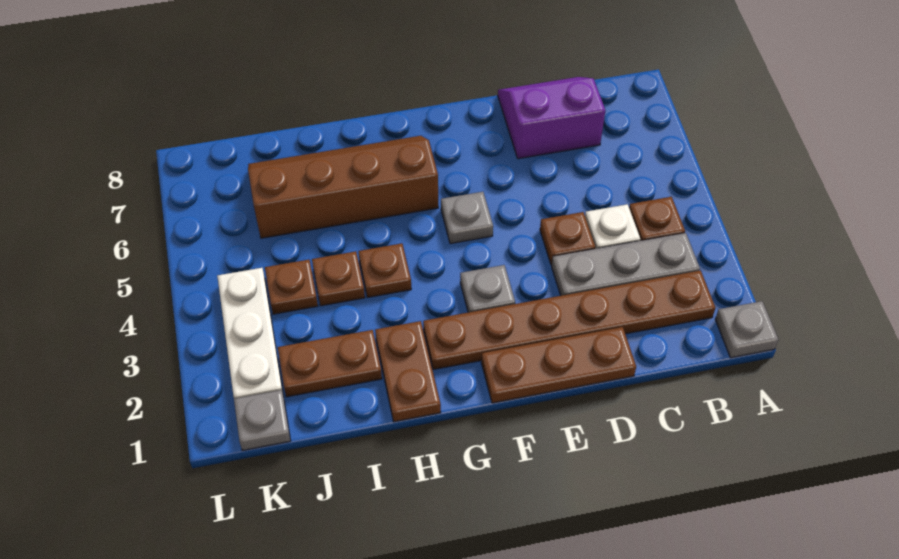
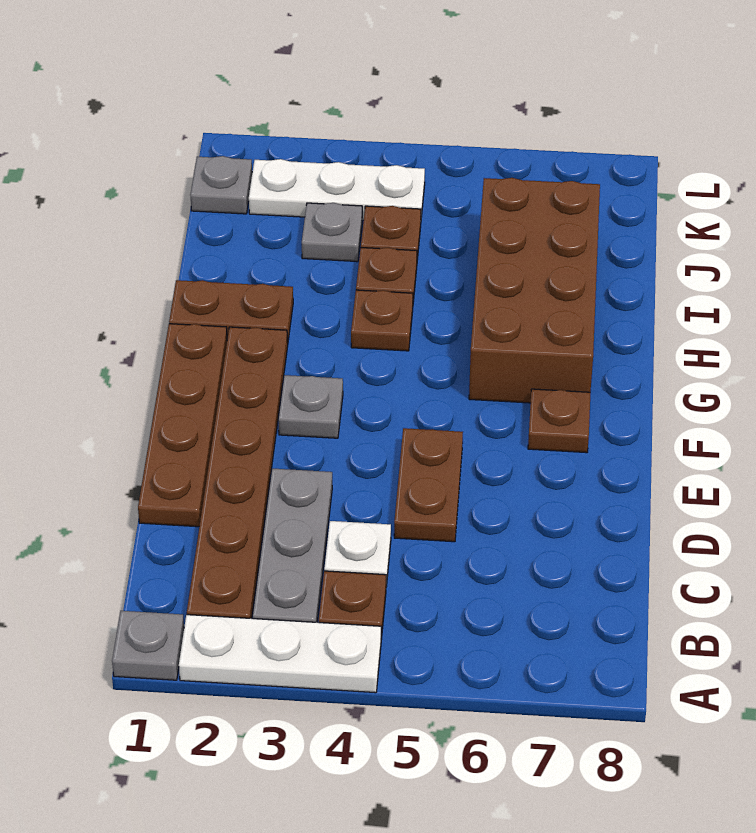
none -> white 1x3 plate [179,615,381,693]
purple 2x2 slope [498,77,605,159] -> none
brown 1x3 plate [481,327,636,403] -> brown 1x4 plate [138,324,227,527]
brown 1x1 plate [540,212,595,265] -> brown 1x1 plate moved to [528,389,591,453]
grey 1x1 plate [441,192,493,244] -> grey 1x1 plate moved to [302,203,362,262]
brown 2x4 slope [248,136,438,238] -> brown 2x4 brick [469,178,600,403]
brown 1x2 plate [278,330,382,397] -> brown 1x2 plate moved to [394,428,463,542]

